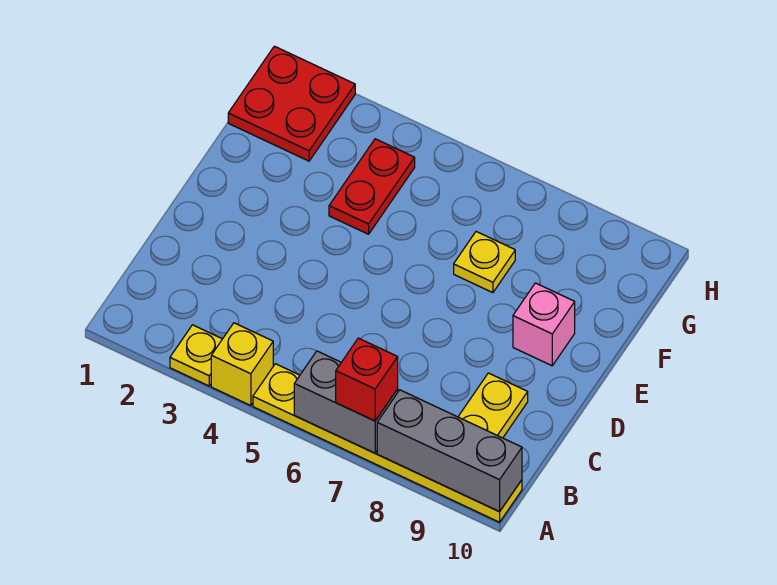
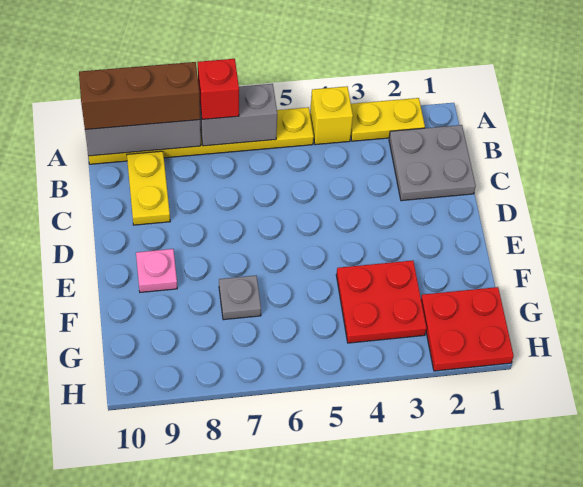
yellow 1x1 plate [170,325,222,386] -> yellow 1x2 plate [351,98,425,141]
none -> brown 1x3 brick [79,62,200,130]
none -> grey 2x2 plate [389,125,476,201]
pink 1x1 brick [513,283,575,366] -> pink 1x1 plate [136,249,177,292]
red 1x2 plate [329,139,415,234] -> red 2x2 plate [336,261,426,343]
yellow 1x1 plate [454,232,515,293] -> grey 1x1 plate [219,276,261,320]

